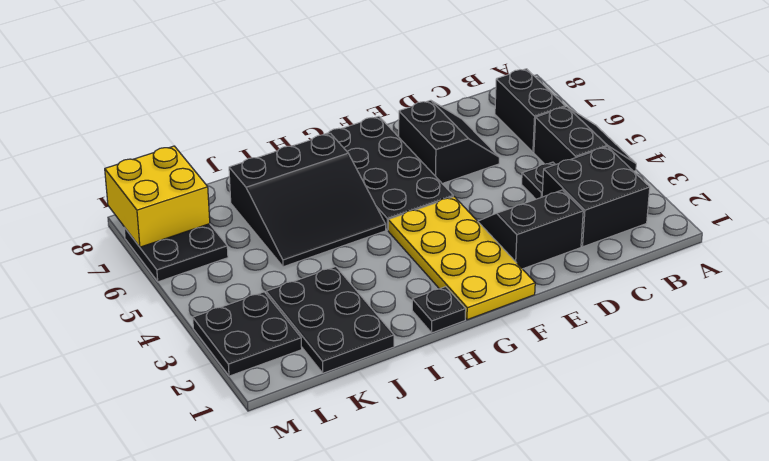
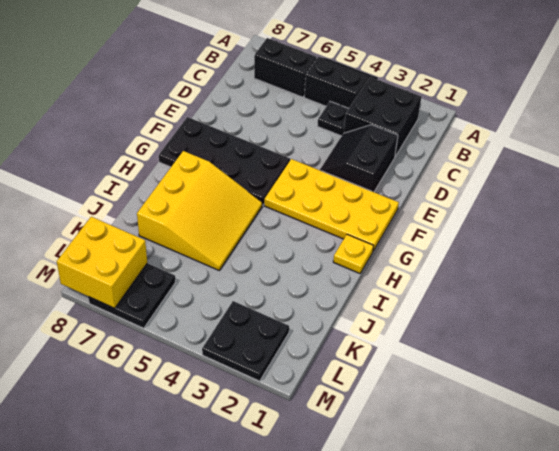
black 2x2 slope [399,100,499,184] -> none
black 1x1 plate [412,287,466,333] -> yellow 1x1 plate [333,234,374,274]
black 3x3 slope [229,133,386,267] -> yellow 3x3 slope [137,151,262,270]
black 2x3 plate [266,267,394,373] -> none

